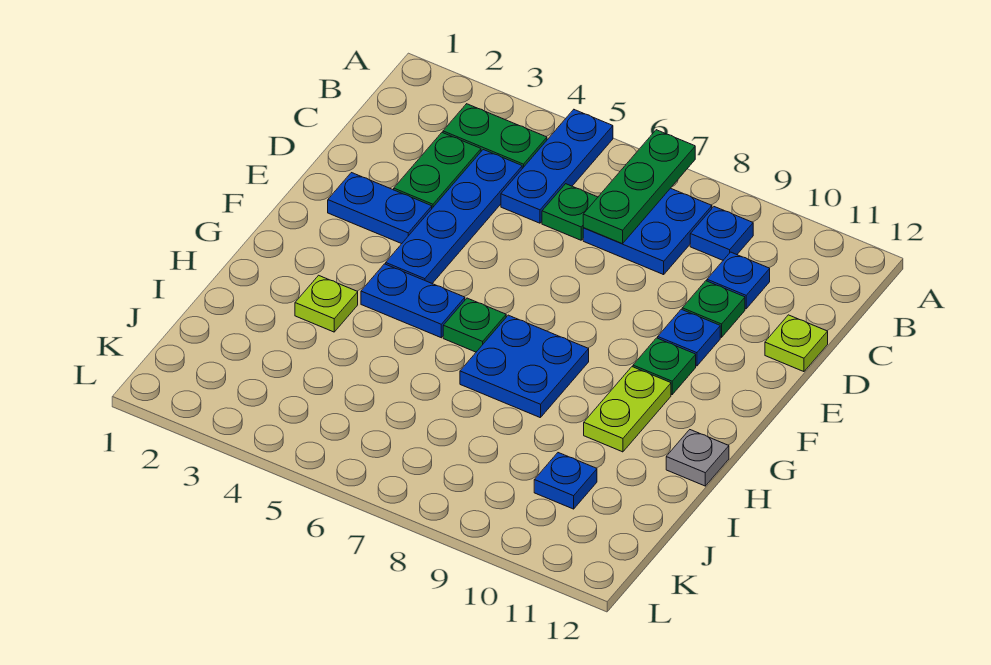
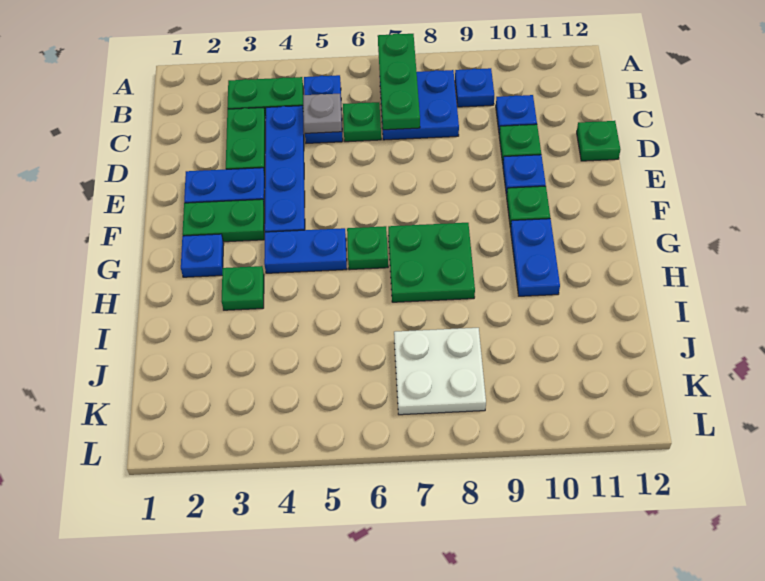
blue 1x3 plate [501,110,613,223] -> blue 1x2 plate [304,75,343,143]
lime 1x1 plate [765,315,828,372] -> green 1x1 plate [577,121,620,161]
none -> green 1x2 plate [182,199,265,242]
blue 2x2 plate [460,315,589,418] -> green 2x2 plate [388,223,475,302]
lime 1x2 plate [584,367,671,452] -> blue 1x2 plate [511,219,560,296]
lime 1x1 plate [295,275,358,332] -> green 1x1 plate [222,266,264,310]
grey 1x1 plate [666,430,729,486] -> grey 1x1 plate moved to [303,94,342,133]
none -> white 2x2 plate [394,328,486,415]
blue 1x1 plate [534,453,597,509] -> blue 1x1 plate moved to [181,234,224,277]

